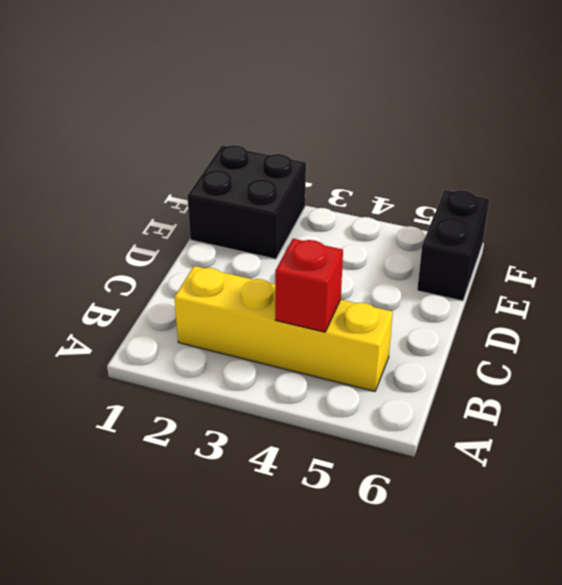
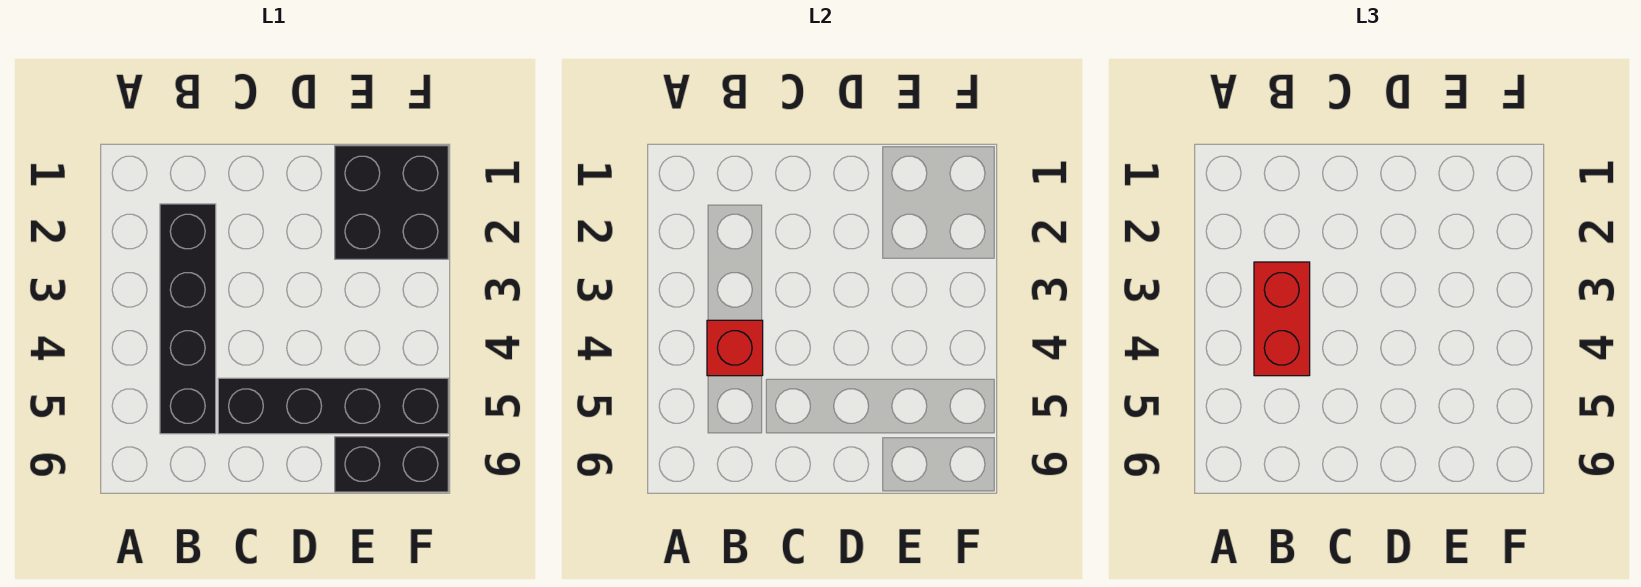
yellow 1x4 brick [174,266,393,391] -> black 1x4 brick [160,204,216,434]
none -> red 1x2 brick [1254,262,1310,376]
none -> black 1x4 brick [218,378,448,434]

